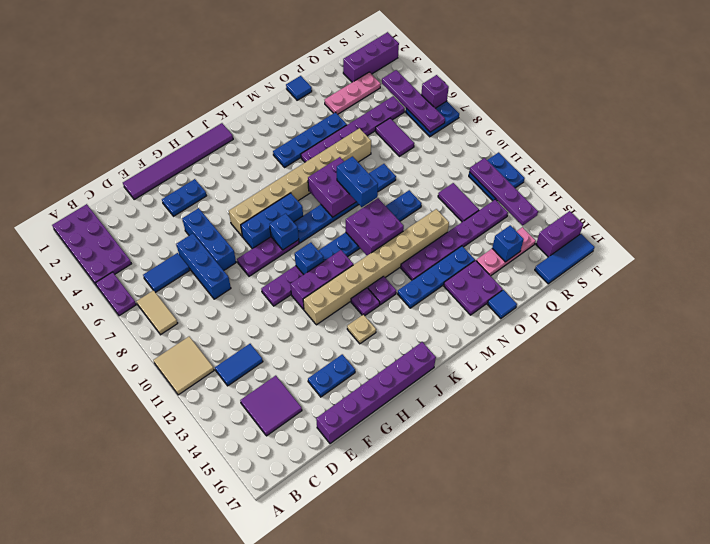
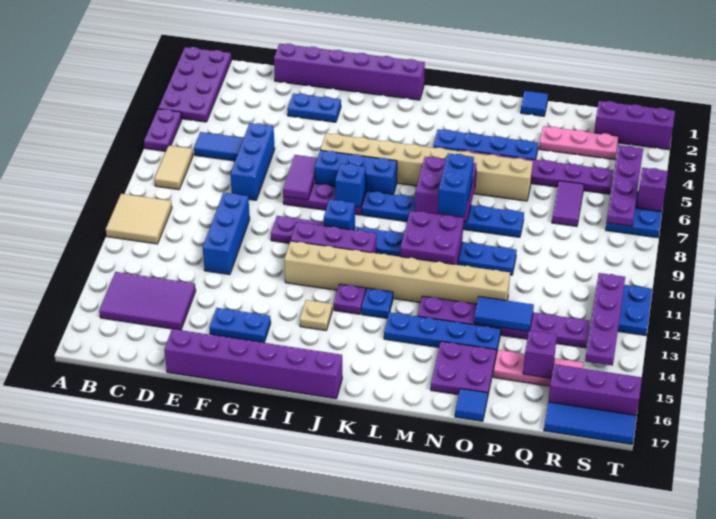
blue 1x2 tile [215,344,263,386] -> blue 1x2 tile moved to [474,297,534,332]
purple 2x2 tile [240,376,302,436] -> purple 2x3 tile [99,272,196,330]
purple 1x6 tile [123,123,233,200] -> purple 1x6 brick [274,44,425,100]
blue 1x3 brick [182,208,236,271] -> blue 1x3 brick moved to [203,193,250,275]
purple 1x1 plate [368,276,396,305] -> blue 1x1 plate [362,288,393,318]
purple 1x2 tile [438,183,479,222] -> purple 1x2 tile moved to [283,155,318,200]
blue 1x1 brick [492,225,524,262] -> purple 1x1 brick [523,330,557,378]
purple 1x2 brick [536,211,583,257] -> purple 1x3 brick [548,364,642,415]

